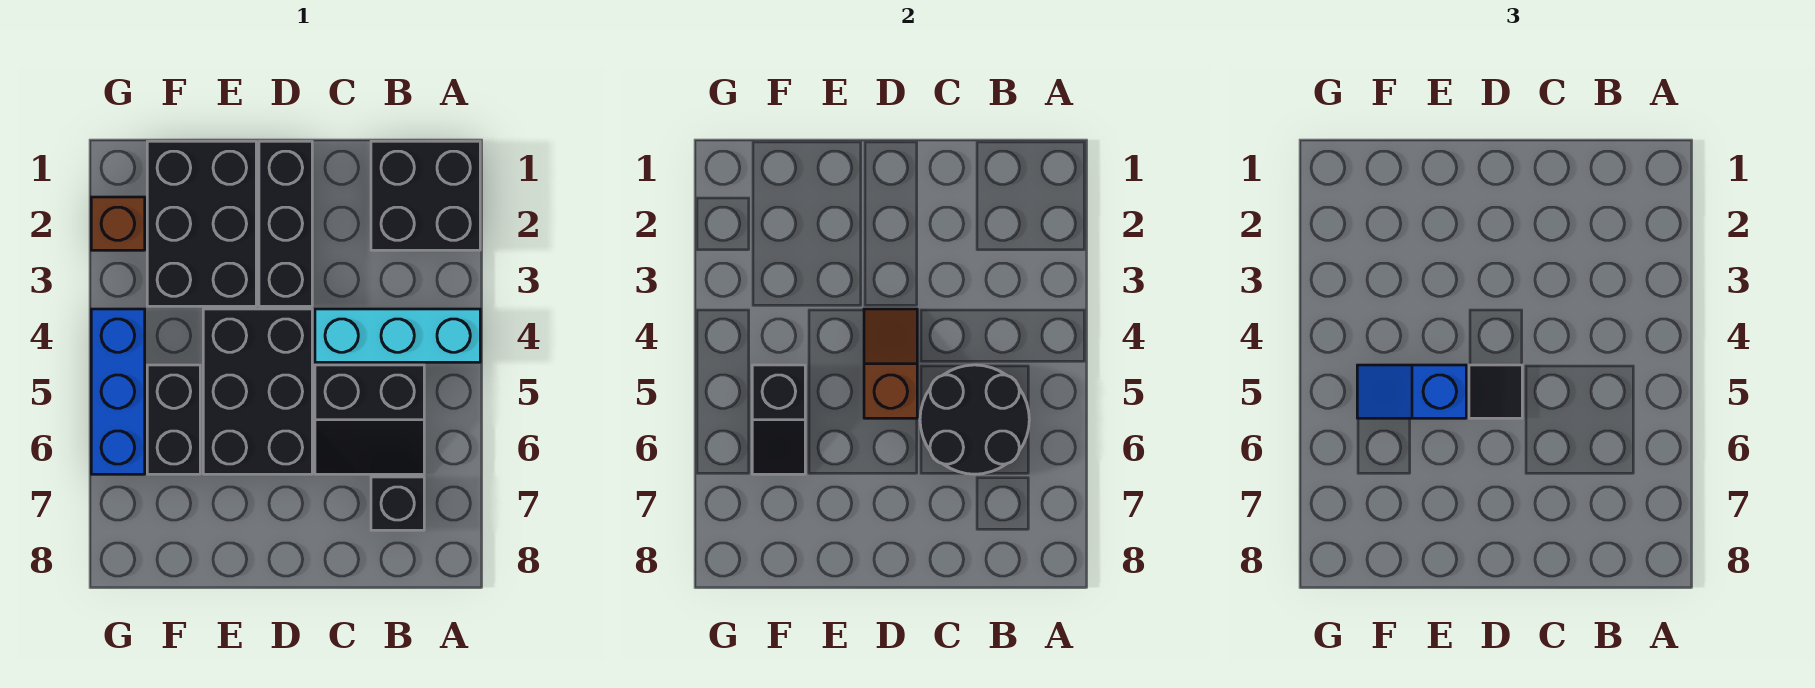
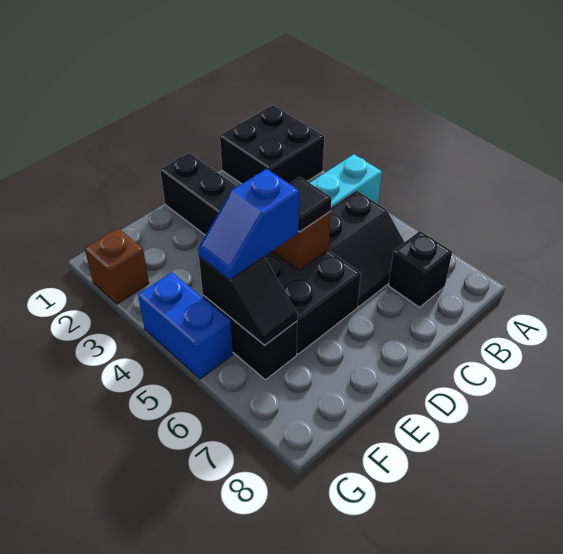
black 2x2 round brick [920,365,1029,474] -> none
black 2x3 brick [147,141,256,306] -> none
blue 1x3 brick [91,309,145,474] -> blue 1x2 brick [138,273,233,379]

